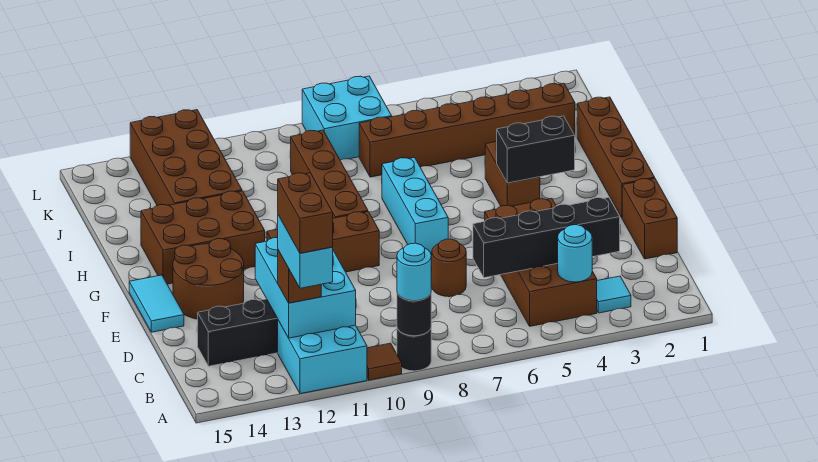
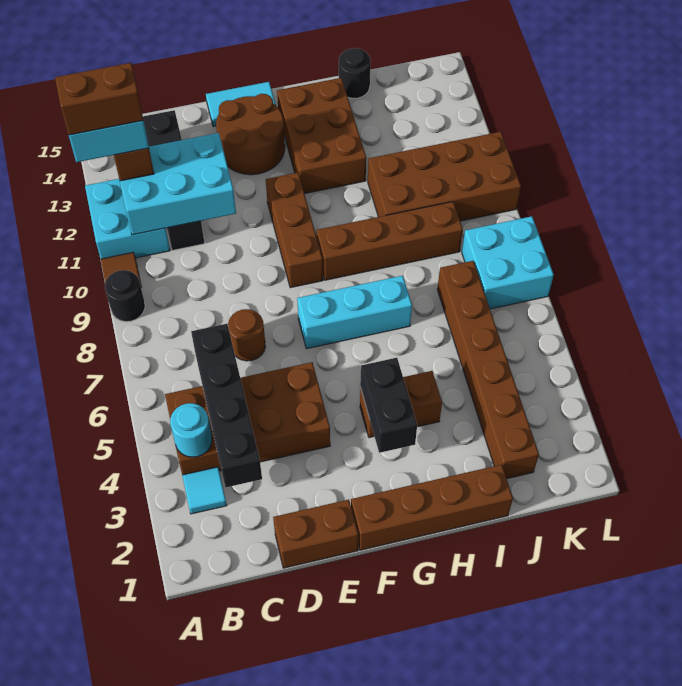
black 1x1 round brick [397,293,431,336] -> black 1x1 round brick moved to [339,48,371,98]
cyan 1x1 round brick [397,243,431,301] -> none
brown 2x4 brick [130,110,242,206] -> brown 2x4 brick moved to [368,132,521,221]

